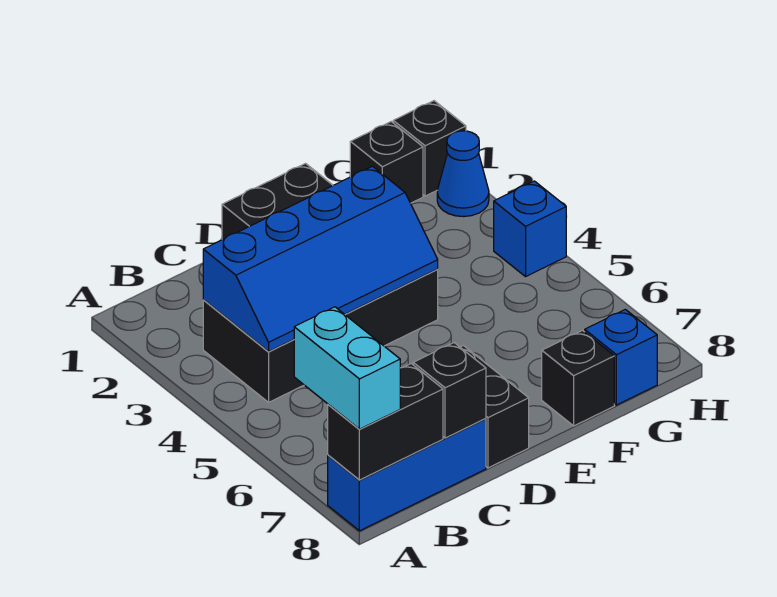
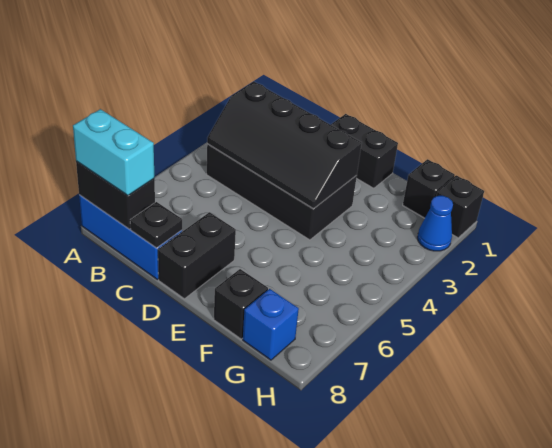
cyan 1x2 brick [294,307,400,429] -> cyan 1x2 brick turned to [73,109,154,196]
blue 2x4 slope [203,166,438,352] -> black 2x4 slope [207,82,362,209]
black 1x1 brick [413,343,486,438] -> black 1x1 plate [130,202,182,248]
blue 1x1 brick [494,181,566,277] -> none

